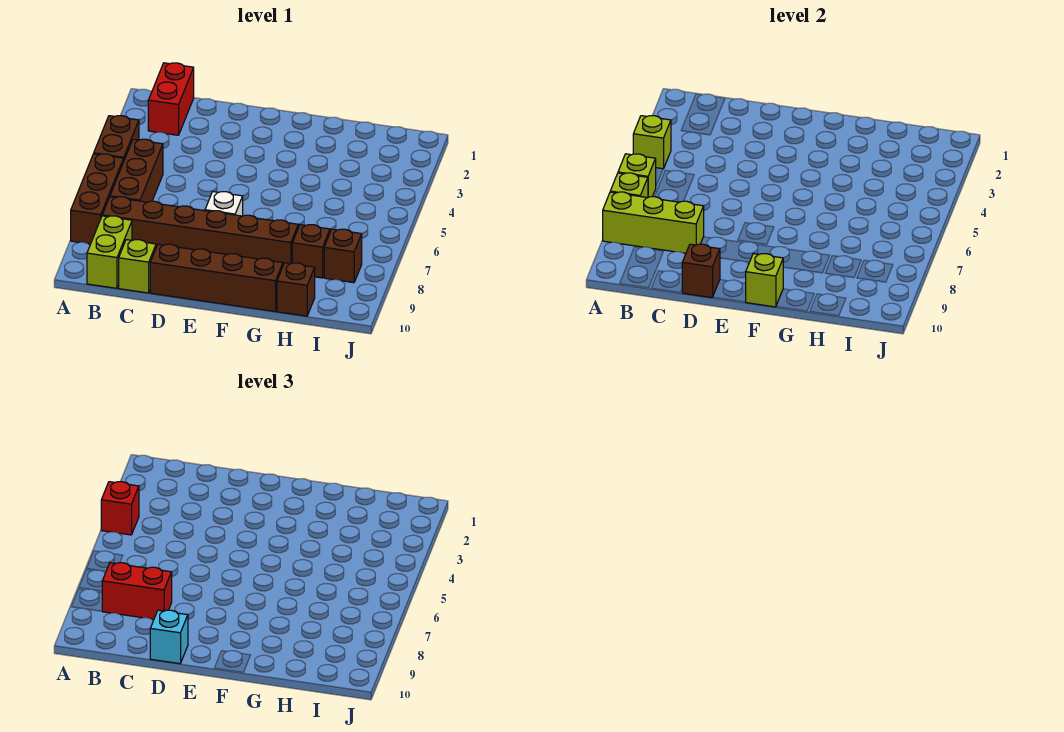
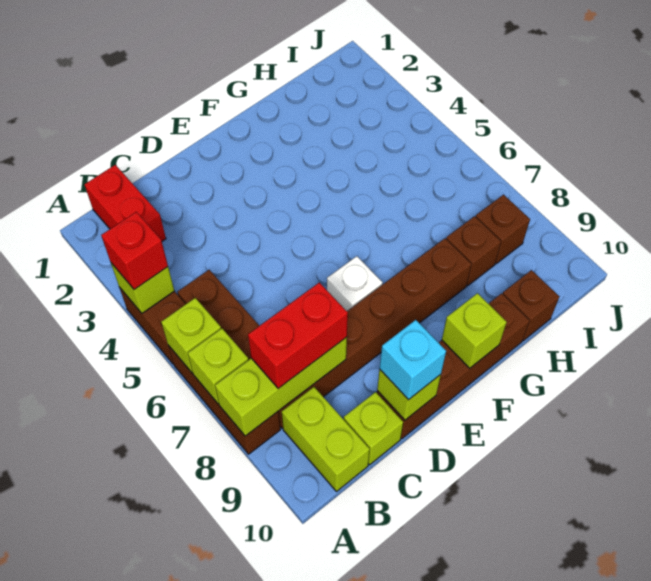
brown 1x1 brick [682,244,720,298] -> lime 1x1 brick [377,369,441,420]

